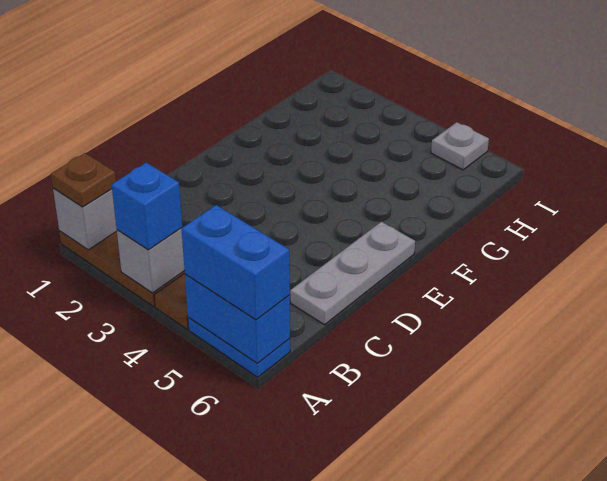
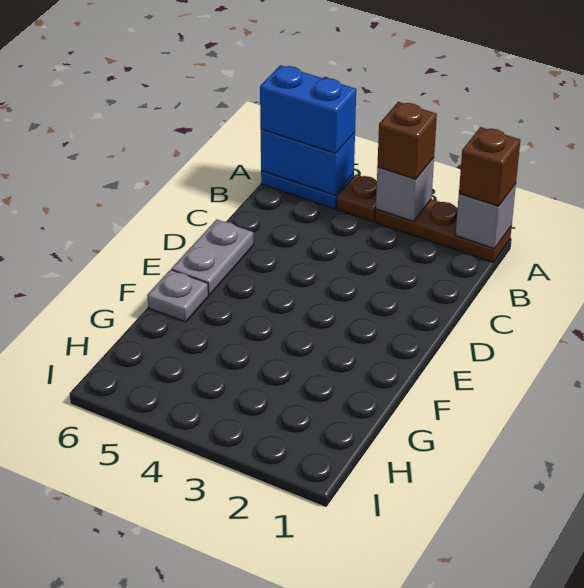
brown 1x1 plate [51,153,116,207] -> brown 1x1 brick [459,127,520,206]
blue 1x1 brick [112,163,182,250] -> brown 1x1 brick [377,102,437,179]
grey 1x3 plate [290,222,415,325] -> grey 1x2 plate [172,220,254,295]
grey 1x1 plate [431,122,489,170] -> grey 1x1 plate moved to [147,270,208,322]

